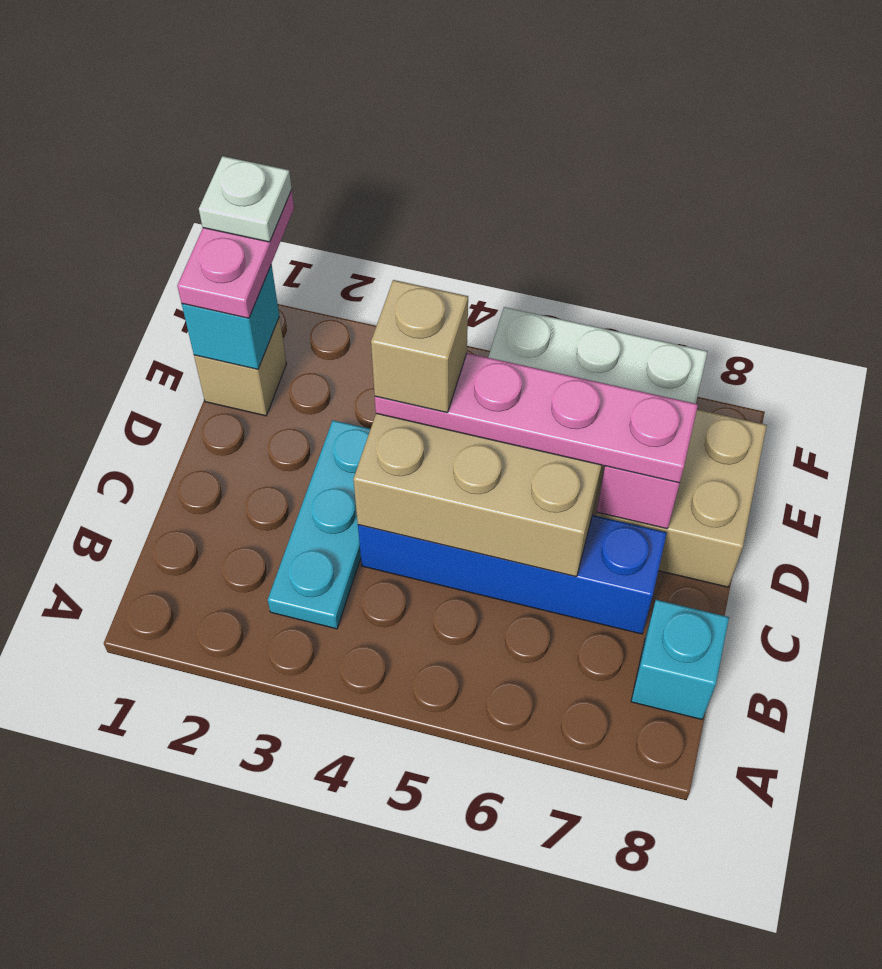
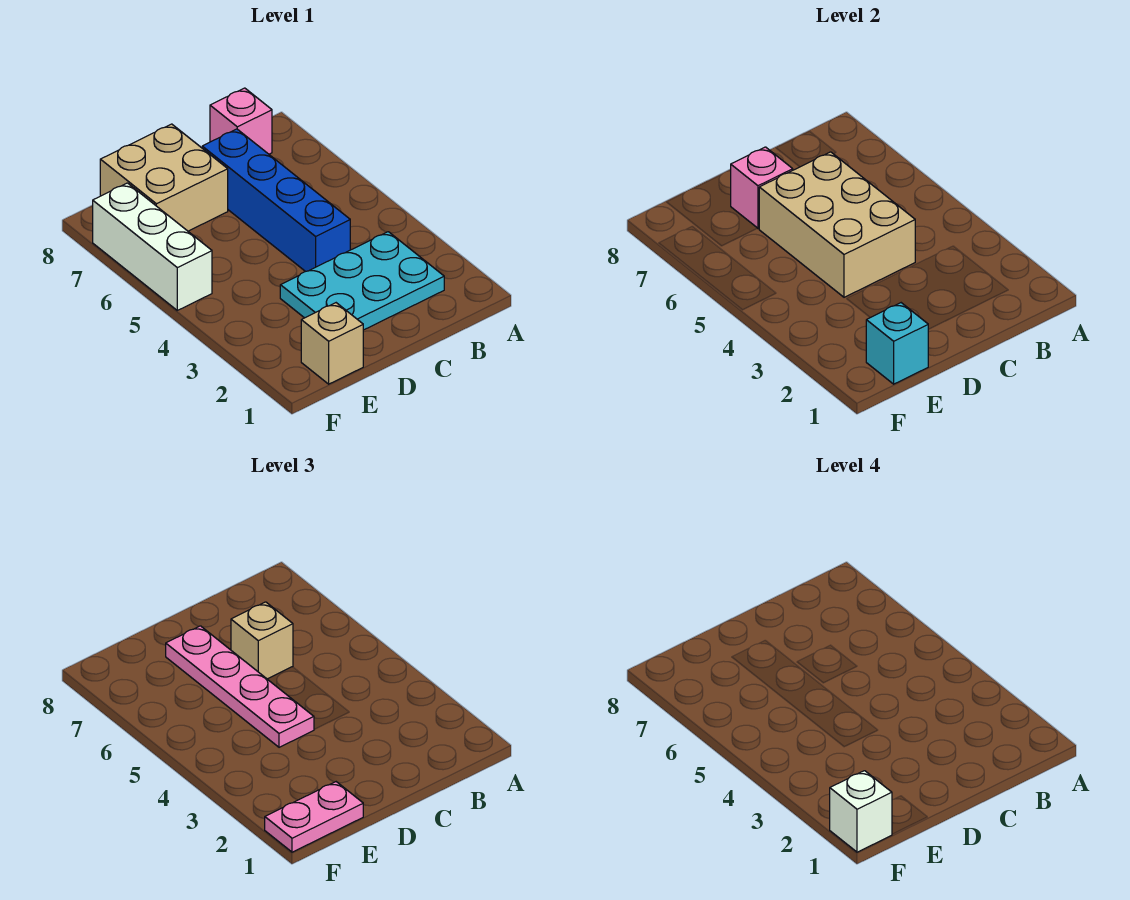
cyan 1x3 plate [268,420,370,629] -> cyan 2x3 plate [280,232,444,330]
cyan 1x1 brick [631,600,729,719] -> pink 1x1 brick [210,88,272,154]
tan 1x1 brick [371,280,468,413] -> tan 1x1 brick moved to [231,602,293,679]
white 1x1 plate [199,156,292,242] -> white 1x1 brick [830,771,892,852]

